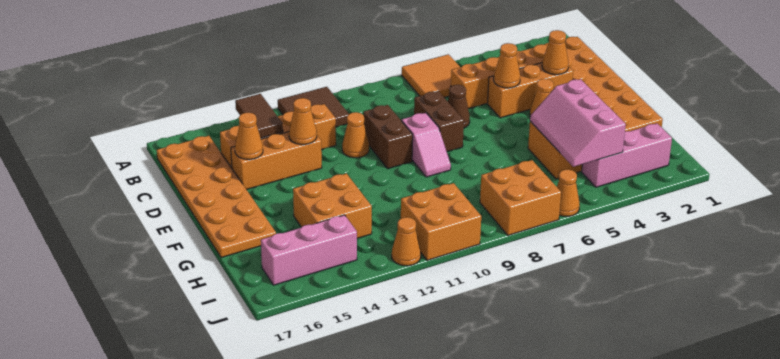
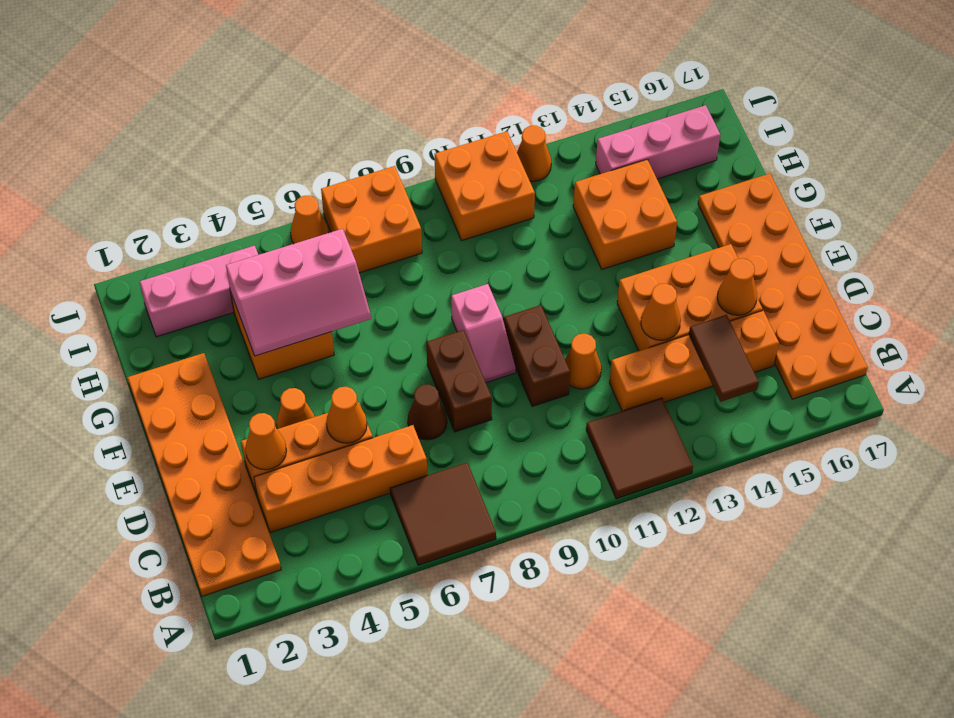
orange 2x2 tile [402,54,460,98] -> brown 2x2 tile [390,463,496,565]
orange 1x3 brick [231,132,322,190] -> orange 2x3 brick [617,244,763,351]
pink 1x2 slope [402,113,451,177] -> pink 1x2 slope turned to [451,284,516,383]
pink 2x3 slope [530,79,626,167] -> pink 2x3 slope turned to [226,229,371,356]

